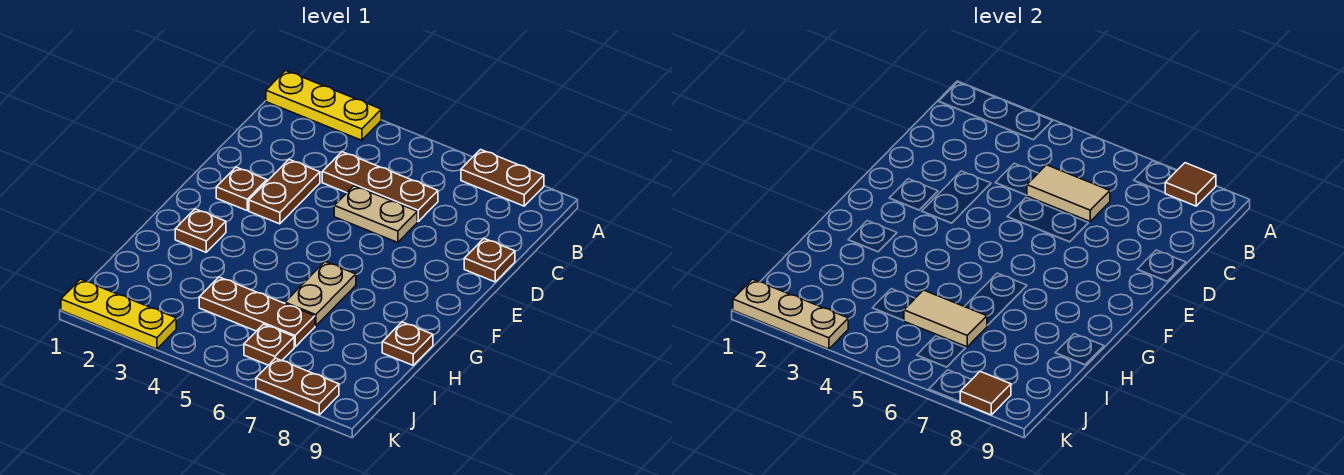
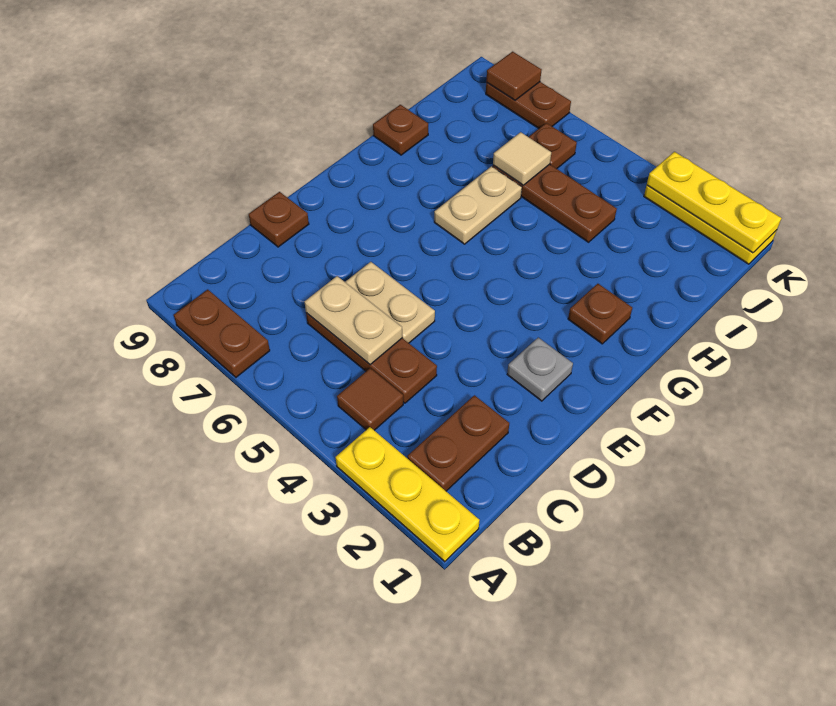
brown 1x1 tile [1165,163,1216,206] -> brown 1x1 tile moved to [337,368,403,430]
tan 1x2 tile [1027,165,1110,221] -> tan 1x2 plate [305,276,402,365]
brown 1x2 plate [249,160,320,224] -> brown 1x2 plate moved to [407,395,509,491]
brown 1x1 plate [216,167,267,211] -> grey 1x1 plate [507,338,573,401]
tan 1x2 tile [904,290,987,347] -> tan 1x1 tile [493,132,551,185]
tan 1x3 plate [733,279,848,349] -> yellow 1x3 plate [647,152,781,253]

